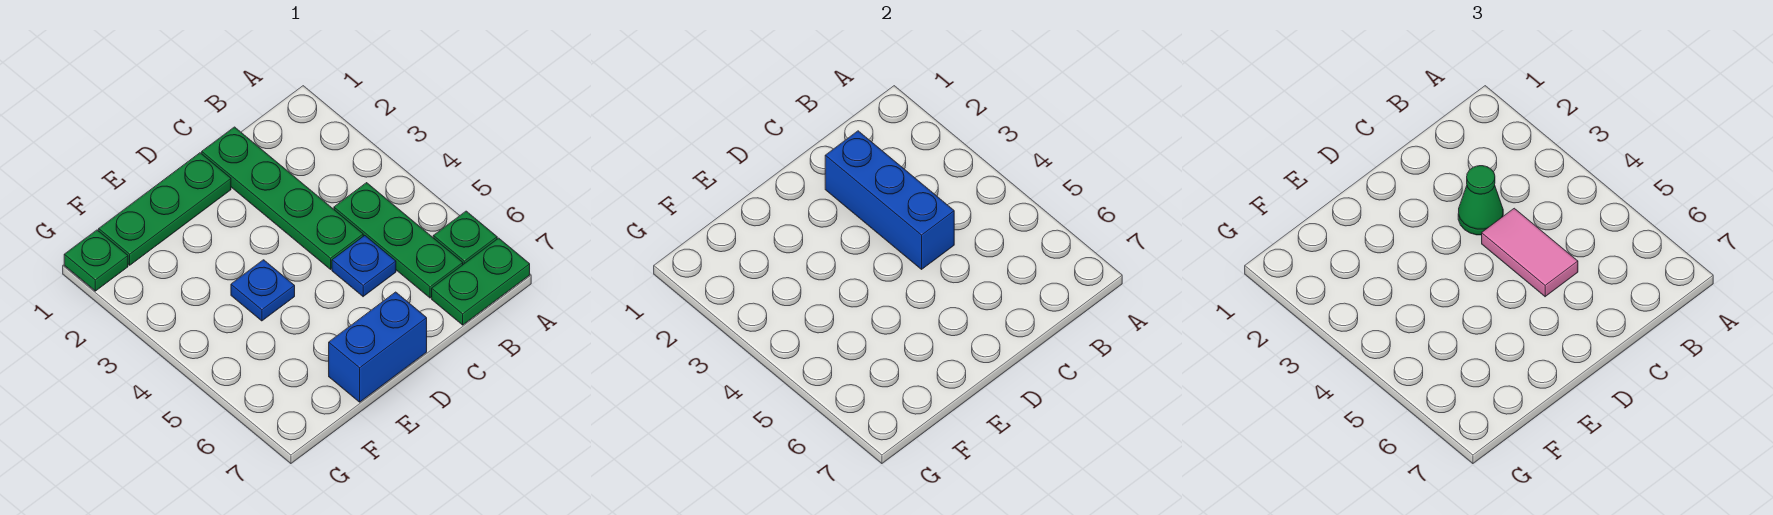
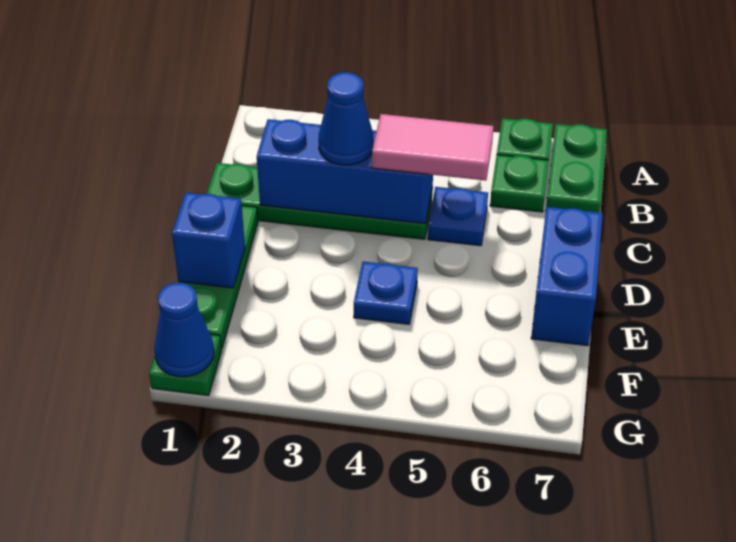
green 1x3 plate [334,183,463,298] -> green 1x1 plate [490,155,549,212]
green 1x1 cone [1458,166,1503,235] -> blue 1x1 cone [318,72,374,165]
none -> blue 1x1 brick [172,192,245,288]
none -> blue 1x1 cone [154,283,214,377]

